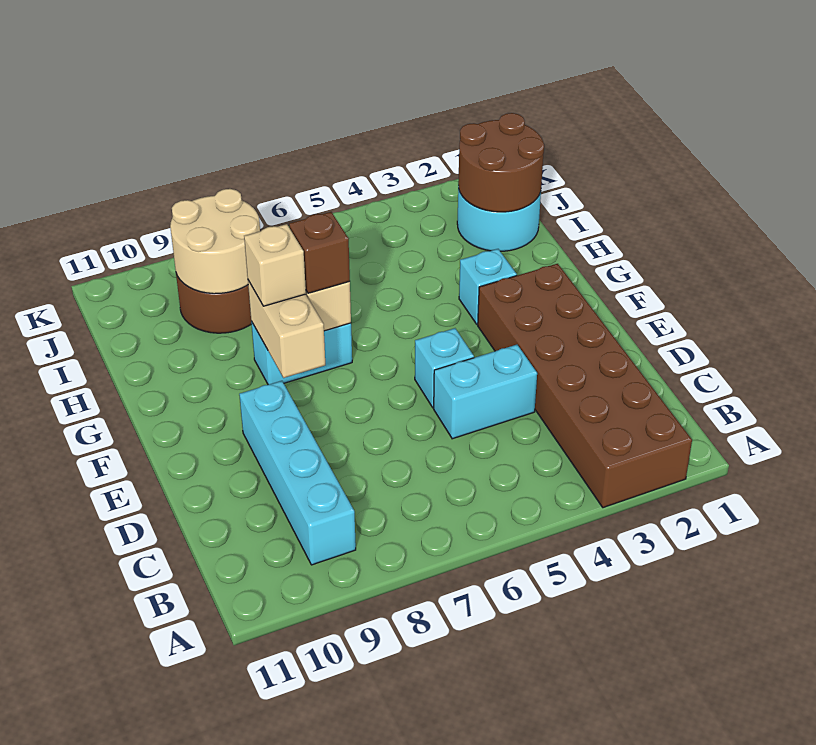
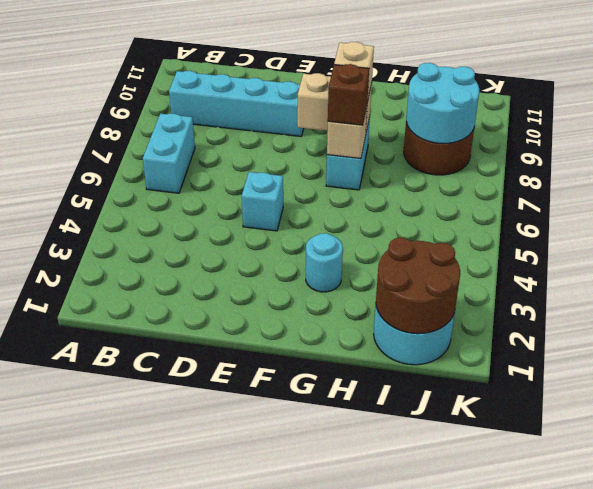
brown 2x6 brick [478,264,692,508] -> none
cyan 1x2 brick [434,345,537,439] -> cyan 1x2 brick moved to [143,114,195,193]
cyan 1x1 brick [459,249,517,325] -> cyan 1x1 round brick [306,233,343,292]
tan 2x2 round brick [170,189,260,294] -> cyan 2x2 round brick [406,63,479,144]

